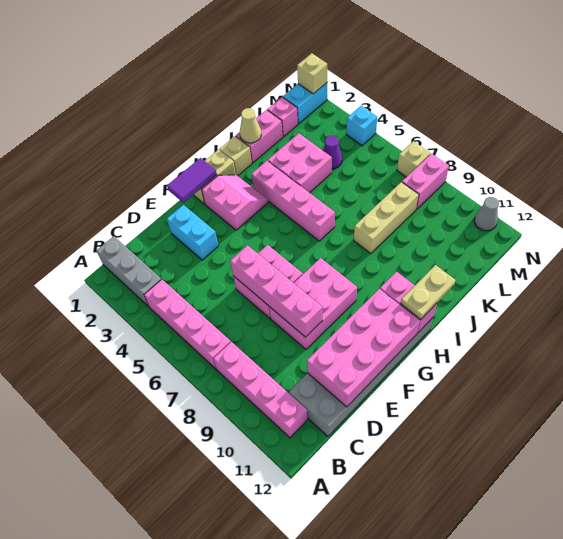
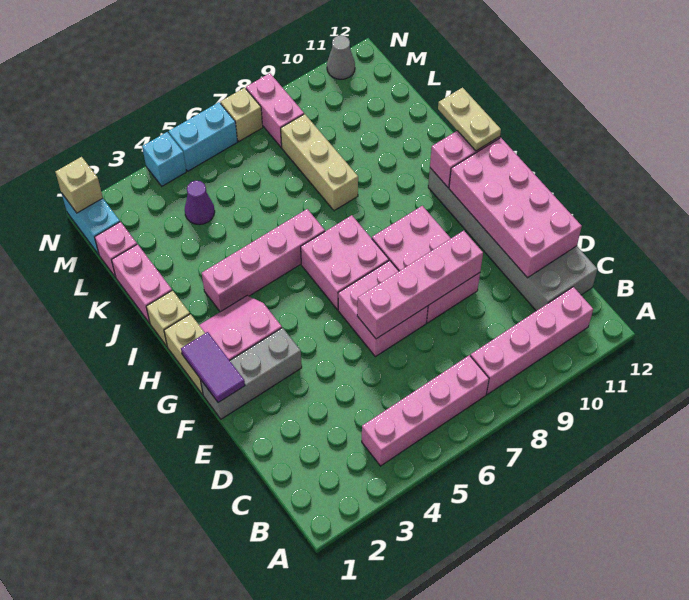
grey 1x3 brick [96,236,161,307] -> grey 1x3 brick moved to [201,328,302,419]
cyan 1x2 brick [167,205,219,260] -> cyan 1x2 brick moved to [169,102,237,171]
tan 1x1 cone [240,108,261,143] -> none
pink 2x2 brick [268,133,332,193] -> pink 2x2 brick moved to [301,215,389,310]

